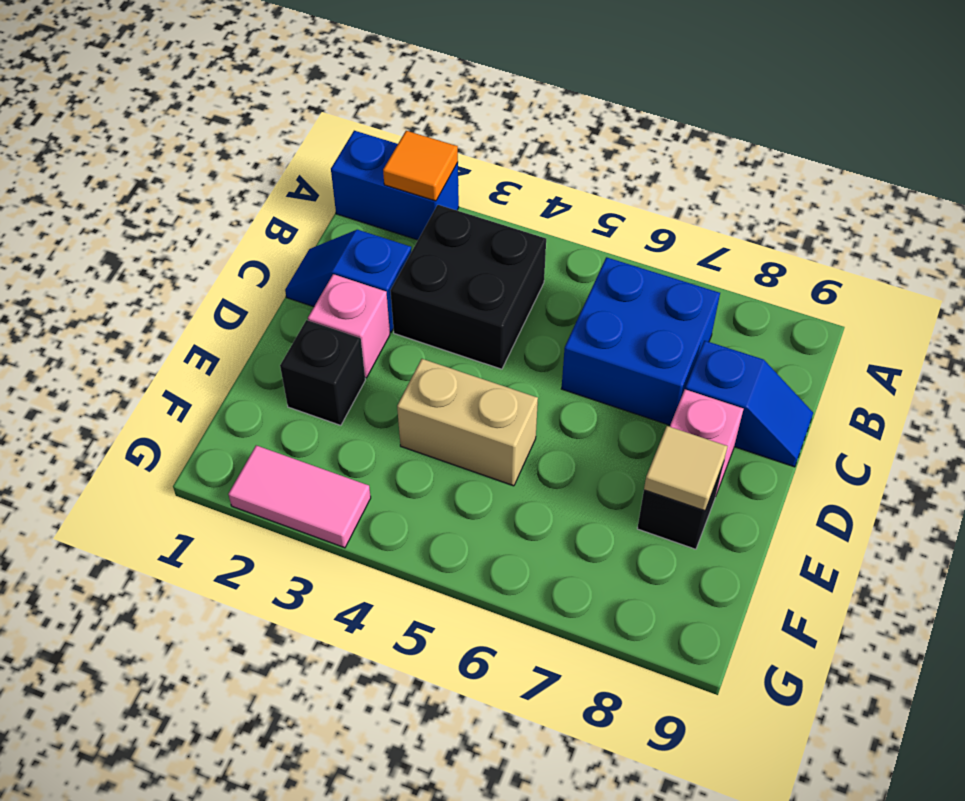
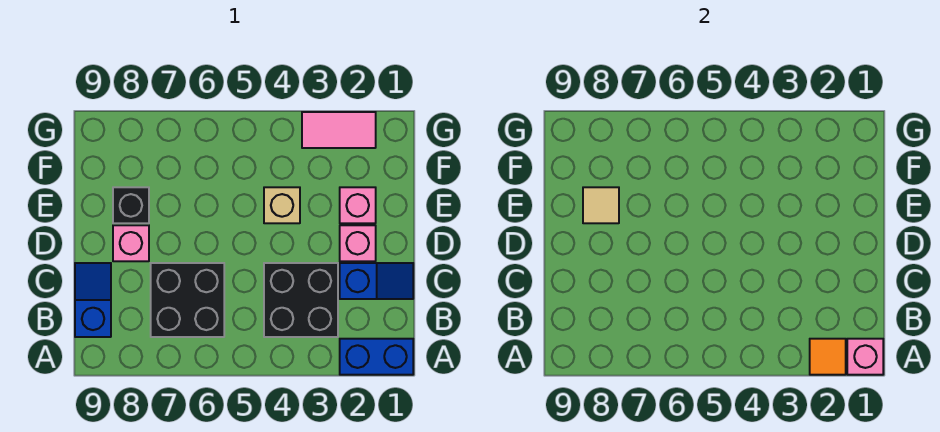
none -> pink 1x1 brick [847,339,883,375]
blue 2x2 brick [561,257,720,425] -> black 2x2 brick [151,263,224,337]
blue 1x2 slope [685,341,813,467] -> blue 1x2 slope turned to [75,263,111,337]
black 1x1 brick [280,320,365,425] -> pink 1x1 brick [340,187,376,223]
tan 1x2 brick [397,359,538,486] -> tan 1x1 brick [264,187,300,223]

